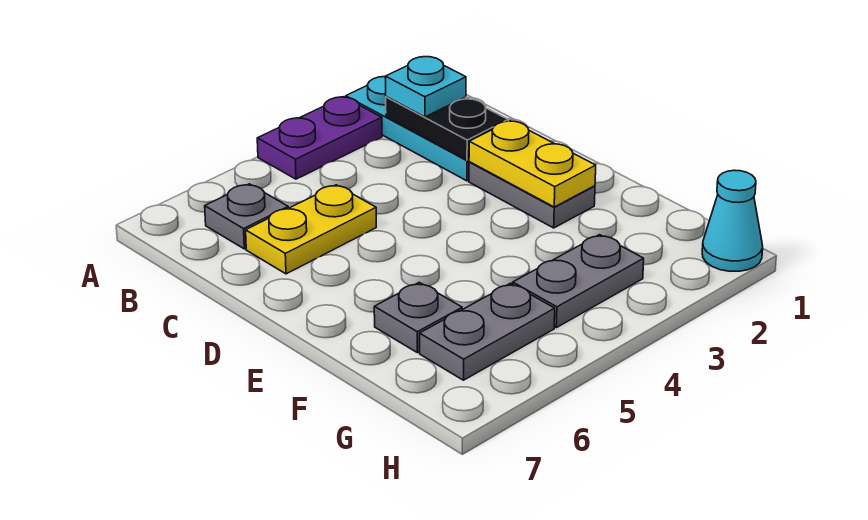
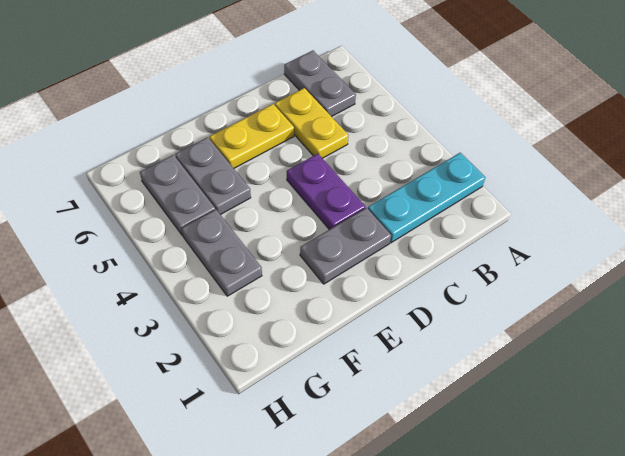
purple 1x2 plate [257,97,382,179] -> purple 1x2 plate moved to [287,154,365,230]
black 1x2 plate [386,97,508,160] -> none
cyan 1x1 plate [385,57,466,117] -> none
grey 1x1 plate [205,184,288,249] -> grey 1x2 plate [284,51,356,117]
yellow 1x2 plate [469,121,596,207] -> yellow 1x2 plate moved to [210,104,294,168]
grey 1x1 plate [374,282,462,353] -> grey 1x2 plate [175,137,251,215]
cyan 1x1 cone [702,170,763,271] -> none

